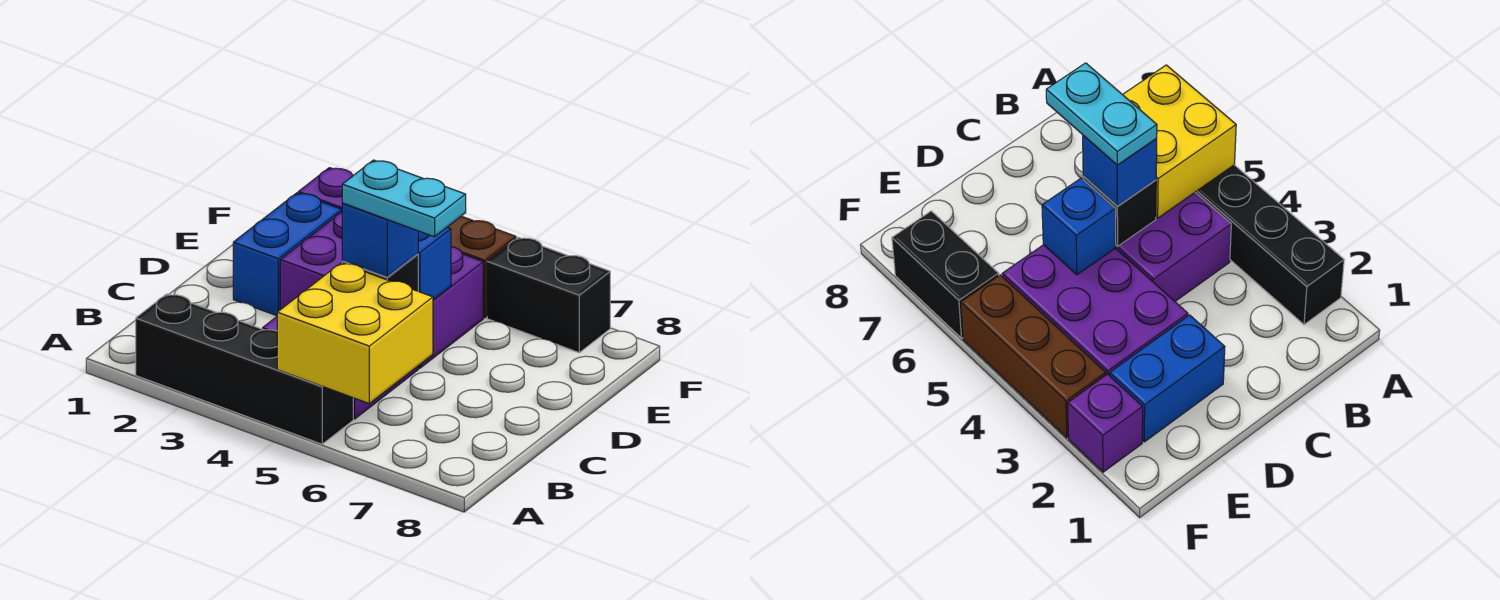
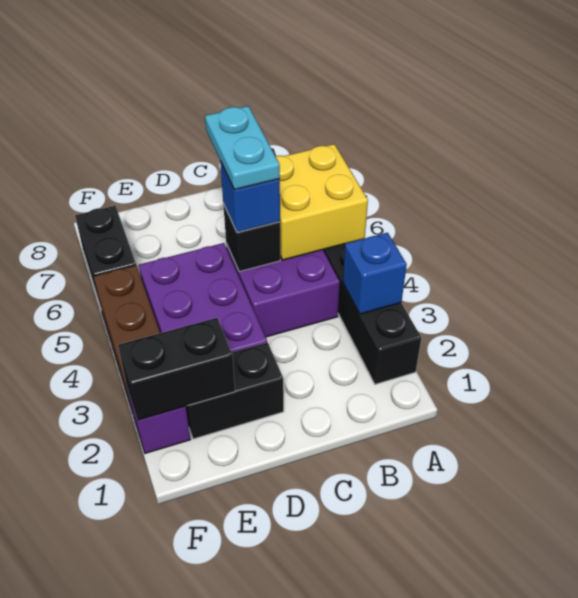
blue 1x2 brick [233,193,342,316] -> black 1x2 brick [186,343,284,439]
blue 1x1 brick [418,228,451,300] -> blue 1x1 brick moved to [343,233,407,314]
none -> black 1x2 brick [118,318,235,420]

